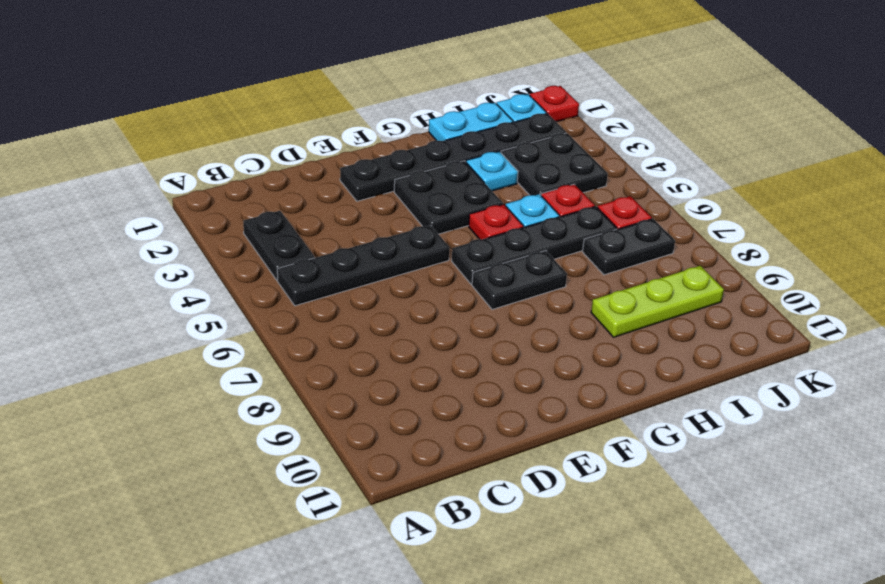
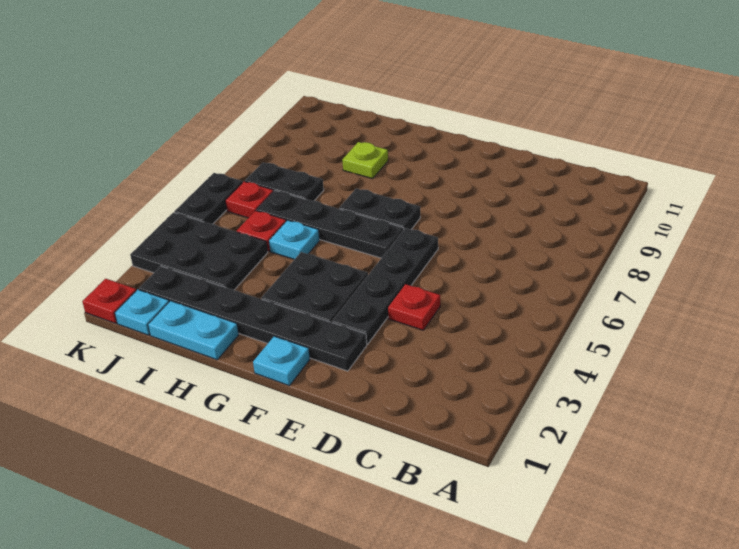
black 1x2 plate [243,211,315,280] -> black 1x2 plate moved to [174,173,243,224]
black 1x4 plate [277,225,450,306] -> black 1x4 plate turned to [332,228,438,344]
red 1x1 plate [469,204,524,239] -> red 1x1 plate moved to [388,284,440,330]
cyan 1x1 plate [466,151,518,191] -> cyan 1x1 plate moved to [253,336,310,386]
lime 1x3 plate [591,266,724,337] -> lime 1x1 plate [342,142,388,179]
black 2x2 plate [501,133,608,195] -> black 2x3 plate [130,213,268,290]

